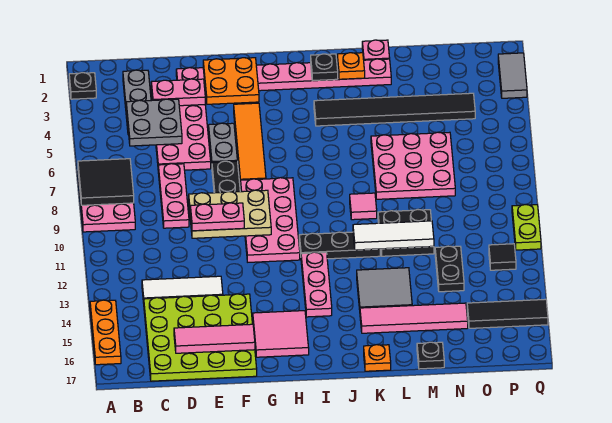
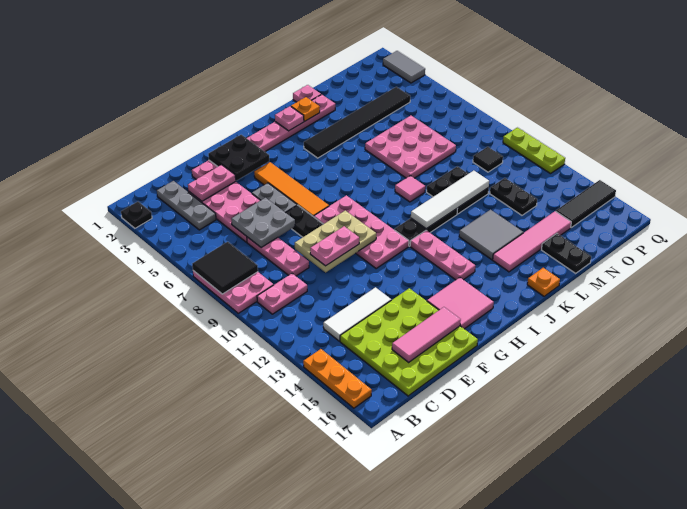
none -> pink 1x2 plate [257,274,307,314]
grey 2x2 plate [126,99,182,146] -> grey 2x2 plate moved to [231,198,295,247]
orange 2x2 plate [203,58,259,104] -> black 2x2 plate [208,135,269,181]
black 1x1 plate [311,54,338,81] -> pink 1x1 plate [275,106,304,131]
white 1x3 tile [353,221,434,250] -> white 1x4 tile [411,171,489,229]
black 1x1 plate [417,342,444,369] -> black 1x2 plate [542,234,591,273]
black 1x1 tile [489,244,516,270] -> black 1x1 tile moved to [473,147,503,172]
lime 1x2 plate [512,205,541,250] -> lime 1x3 plate [503,128,565,174]

